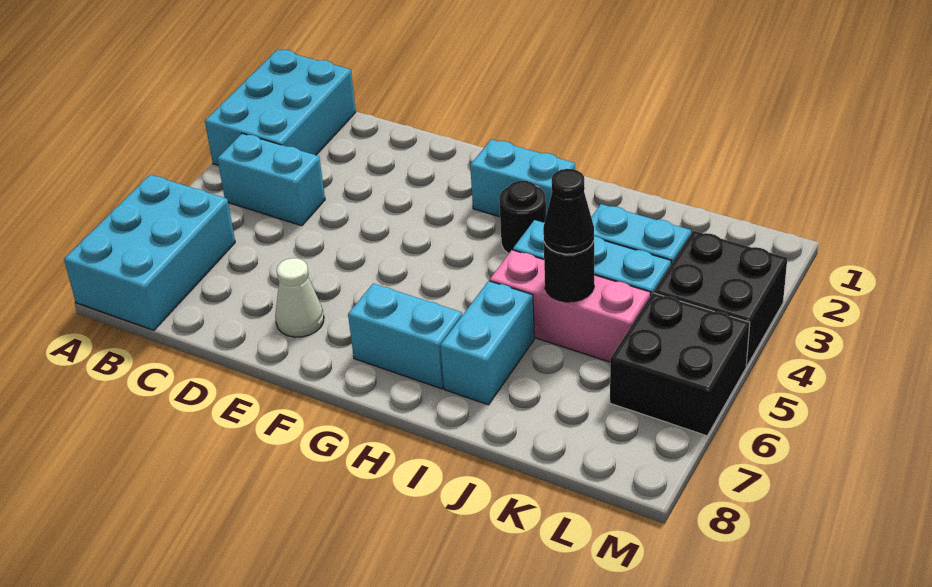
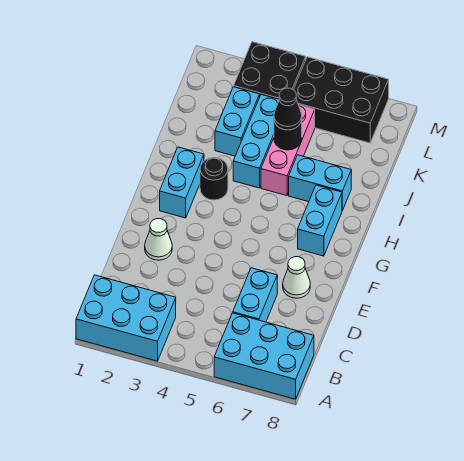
cyan 1x2 brick [217,133,325,226] -> cyan 1x2 brick moved to [233,268,277,322]
none -> white 1x1 cone [145,219,172,260]
black 2x2 brick [610,293,750,436] -> black 2x3 brick [294,57,389,143]

